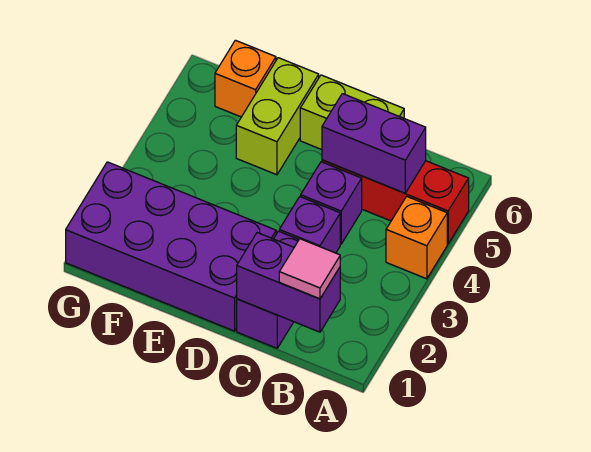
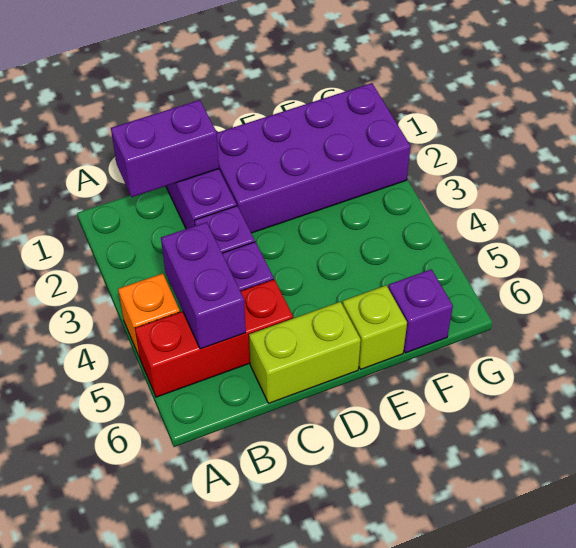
pink 1x1 tile [279,239,340,299] -> none
purple 1x2 brick [322,94,426,193] -> purple 1x2 brick turned to [161,222,246,349]
lime 1x2 brick [236,58,319,175] -> lime 1x1 brick [343,285,407,369]
orange 1x1 brick [215,40,276,117] -> purple 1x1 brick [388,269,453,353]

